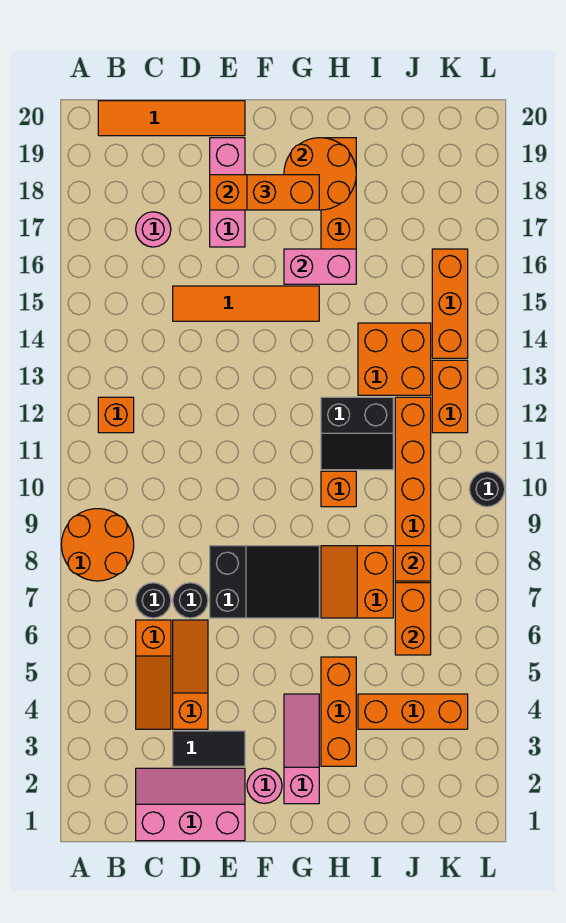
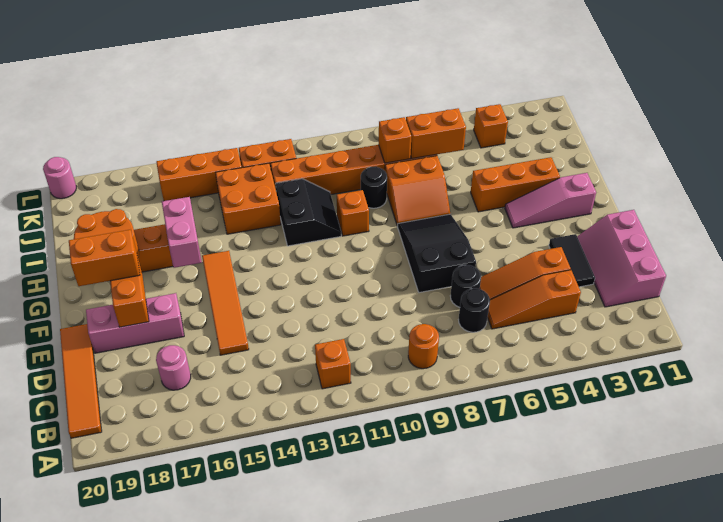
orange 2x2 round brick [61,509,134,581] -> orange 1x1 round brick [408,324,439,369]
orange 1x3 slope [136,620,171,729] -> orange 1x3 slope turned to [488,270,581,329]
pink 1x1 round brick [247,768,282,803] -> pink 1x1 round brick moved to [43,157,76,199]
orange 1x2 brick [247,175,319,210] -> orange 1x2 brick turned to [69,230,140,286]
orange 1x3 brick [358,694,468,729] -> orange 1x1 brick [474,104,508,148]
black 1x1 round brick [469,472,505,507] -> black 1x1 round brick moved to [361,167,387,208]

